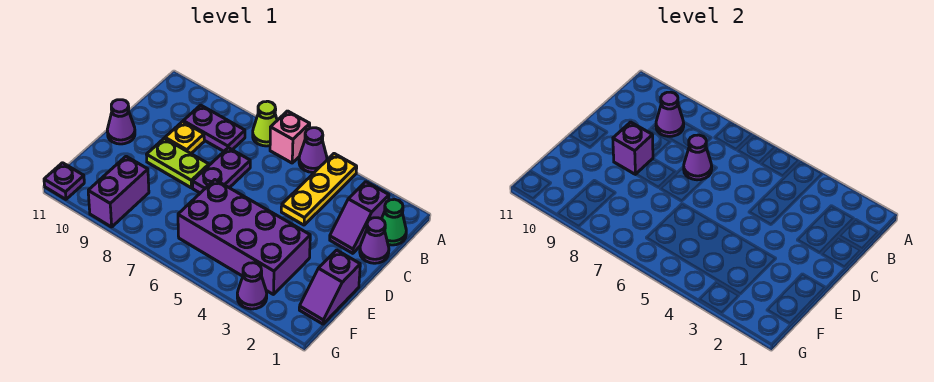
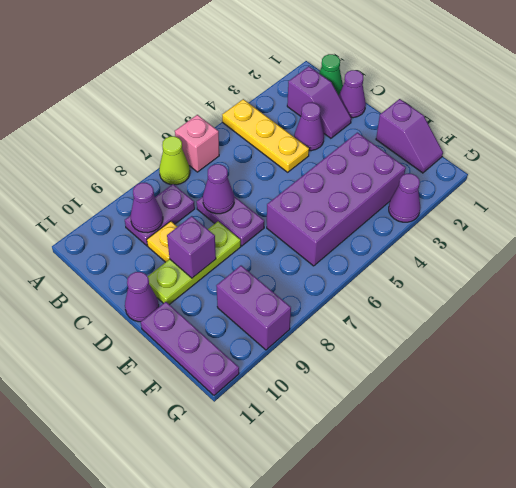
purple 1x1 cone [299,128,327,172] -> purple 1x1 cone moved to [294,103,324,151]
lime 1x2 plate [147,138,209,188] -> lime 1x3 plate [147,221,241,305]
purple 1x1 plate [44,163,84,199] -> purple 1x3 plate [141,302,239,395]

